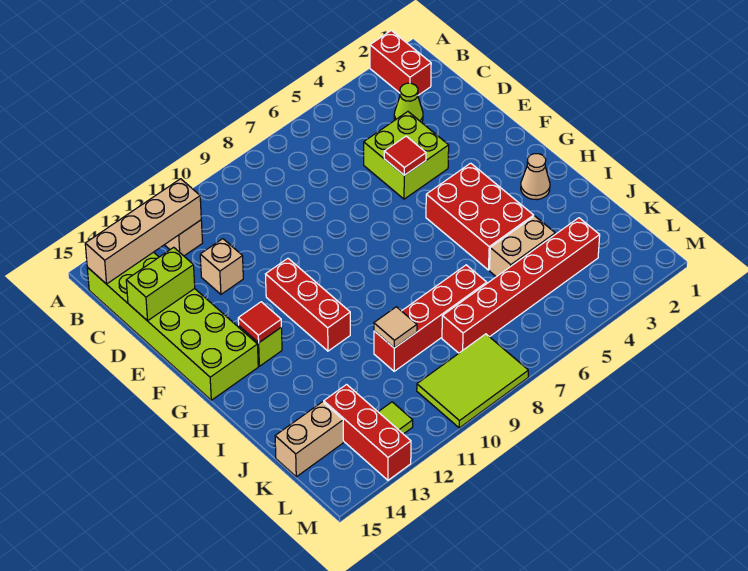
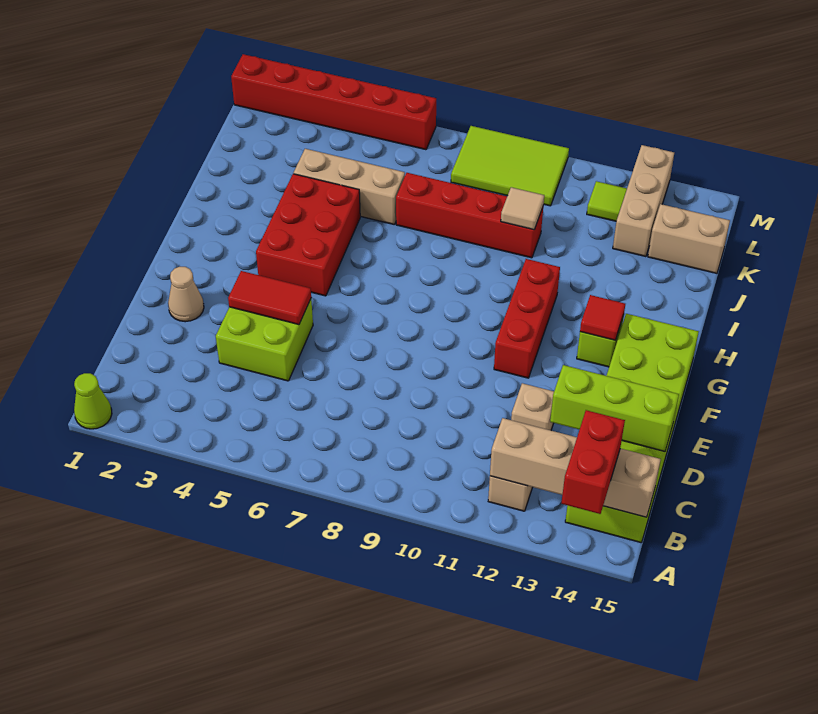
red 1x2 brick [370,31,431,95] -> red 1x2 brick moved to [561,410,625,514]
lime 1x1 cone [394,83,423,122] -> lime 1x1 cone moved to [74,373,112,429]
lime 1x2 brick [126,247,195,321] -> lime 1x3 brick [550,365,679,451]
red 1x1 tile [384,136,426,175] -> red 1x2 tile [228,271,311,325]
tan 1x1 cone [521,154,550,200] -> tan 1x1 cone moved to [168,267,204,322]
tan 1x2 brick [489,216,555,277] -> tan 1x3 brick [294,149,405,225]
red 1x6 brick [442,218,600,353] -> red 1x6 brick moved to [231,54,436,150]
red 1x3 brick [324,385,411,480] -> tan 1x3 brick [613,145,674,257]

